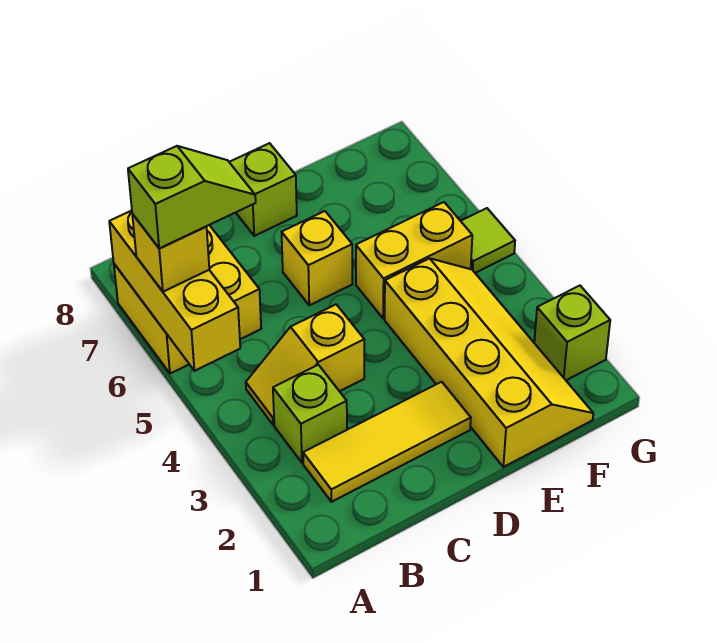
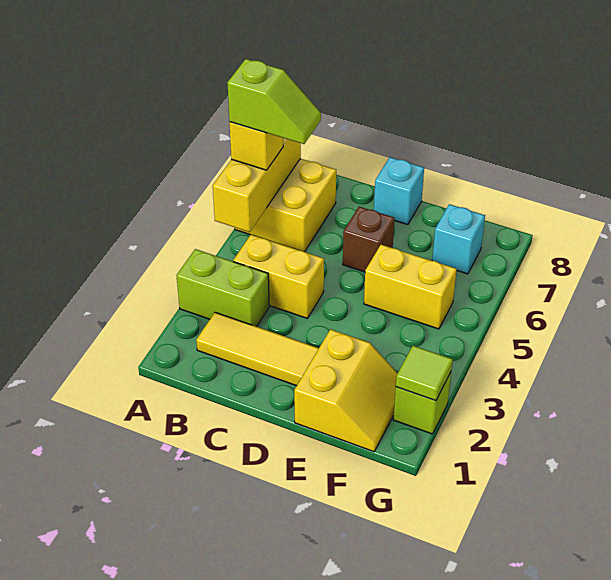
lime 1x1 brick [273,365,347,463] -> lime 1x2 brick [176,249,269,327]
yellow 1x2 slope [246,304,364,425] -> yellow 1x2 brick [233,235,324,319]
yellow 1x1 brick [282,211,352,305] -> brown 1x1 brick [343,206,394,272]
lime 1x1 brick [229,143,297,236] -> cyan 1x1 brick [374,157,424,225]
yellow 2x4 slope [385,258,593,467] -> yellow 2x2 slope [294,329,398,452]
none -> cyan 1x1 brick [432,204,485,274]
lime 1x1 tile [461,208,515,273] -> lime 1x1 tile moved to [396,346,453,401]

